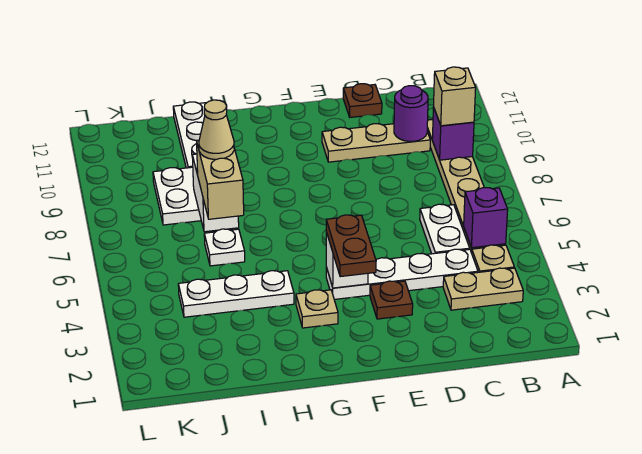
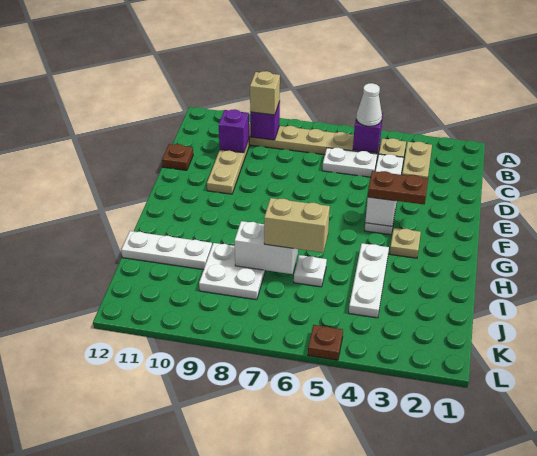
none -> white 1x1 cone [356,83,382,126]
purple 1x1 round brick [394,86,428,141] -> purple 1x1 brick [219,109,249,153]
brown 1x1 plate [370,281,413,319] -> brown 1x1 plate moved to [308,325,343,360]
tan 1x1 cone [199,100,234,159] -> none

